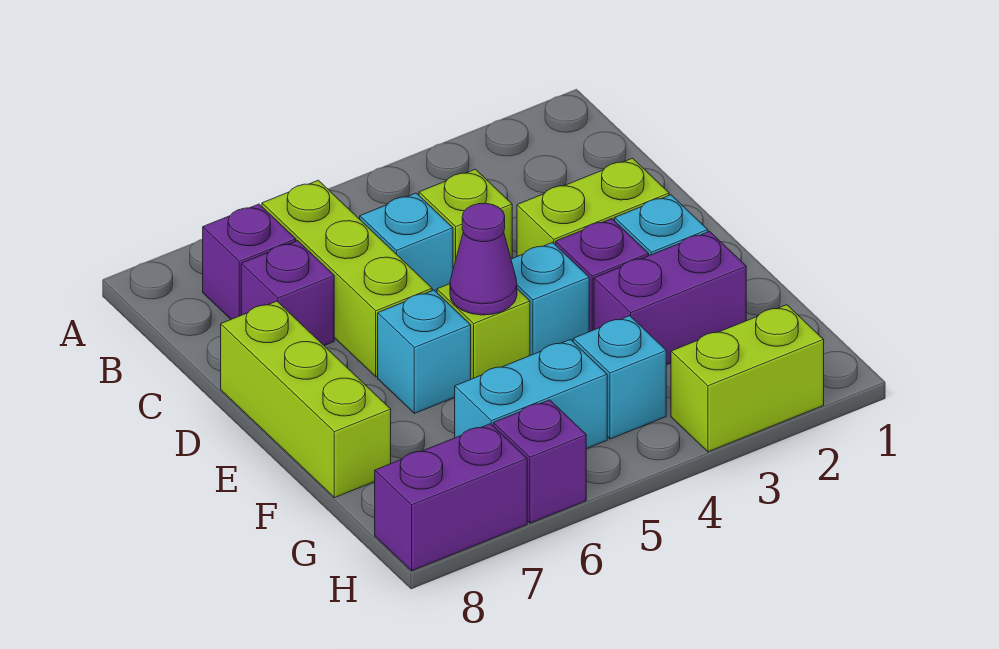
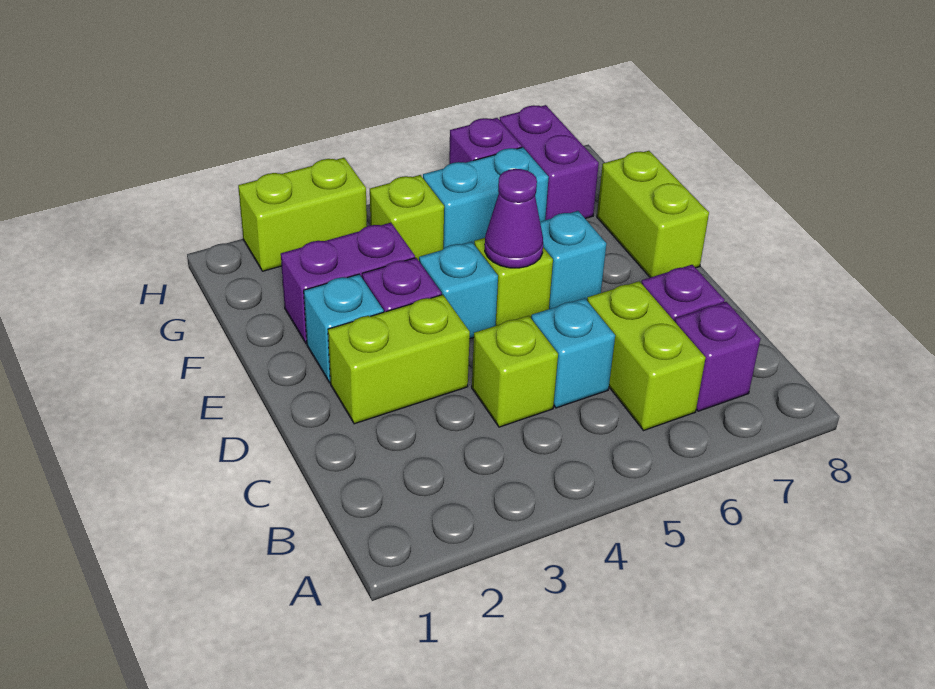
lime 1x3 brick [262,180,432,377] -> lime 1x2 brick [587,281,706,430]
lime 1x3 brick [221,301,391,498] -> lime 1x2 brick [597,151,709,278]
cyan 1x1 brick [573,316,666,439] -> lime 1x1 brick [370,175,444,261]
purple 1x2 brick [375,424,527,571] -> purple 1x2 brick turned to [500,105,599,220]

